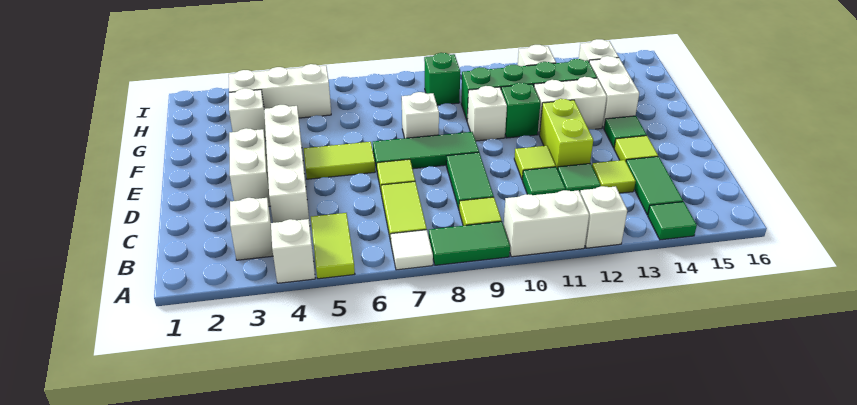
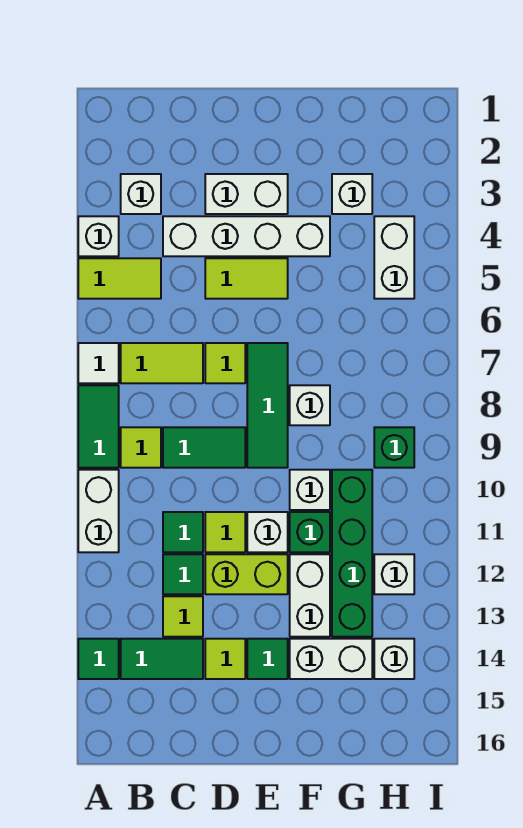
white 1x1 brick [580,186,627,248] -> white 1x1 brick moved to [247,512,288,552]
lime 1x2 tile [304,142,375,179] -> lime 1x2 tile turned to [205,258,288,299]
white 1x3 brick [229,64,331,118] -> white 1x2 brick [374,216,414,299]

